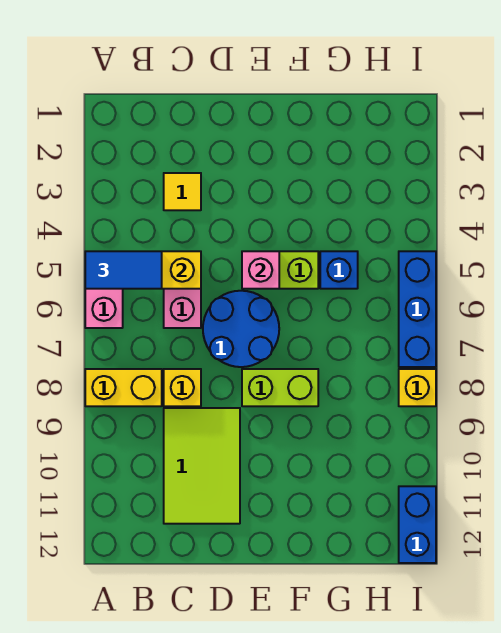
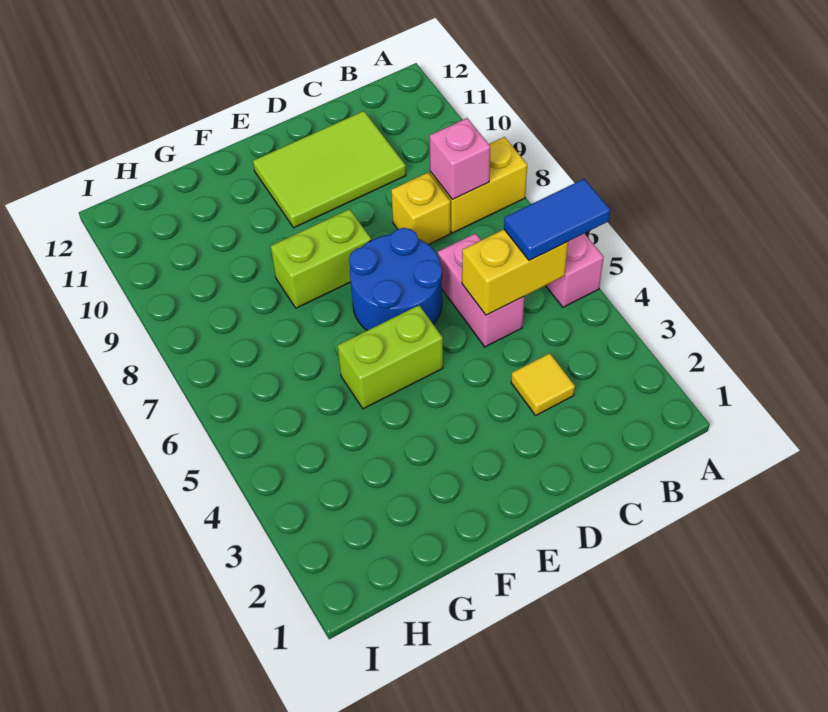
lime 2x3 tile [164,408,240,524] -> lime 2x3 tile turned to [253,111,406,228]
pink 1x1 brick [242,251,279,289] -> pink 1x1 brick moved to [430,118,490,200]
blue 1x1 brick [320,251,358,289] -> none
blue 1x3 brick [399,251,436,367] -> none
yellow 1x1 brick [399,369,436,406] -> none
blue 1x2 brick [399,486,436,563] -> none

